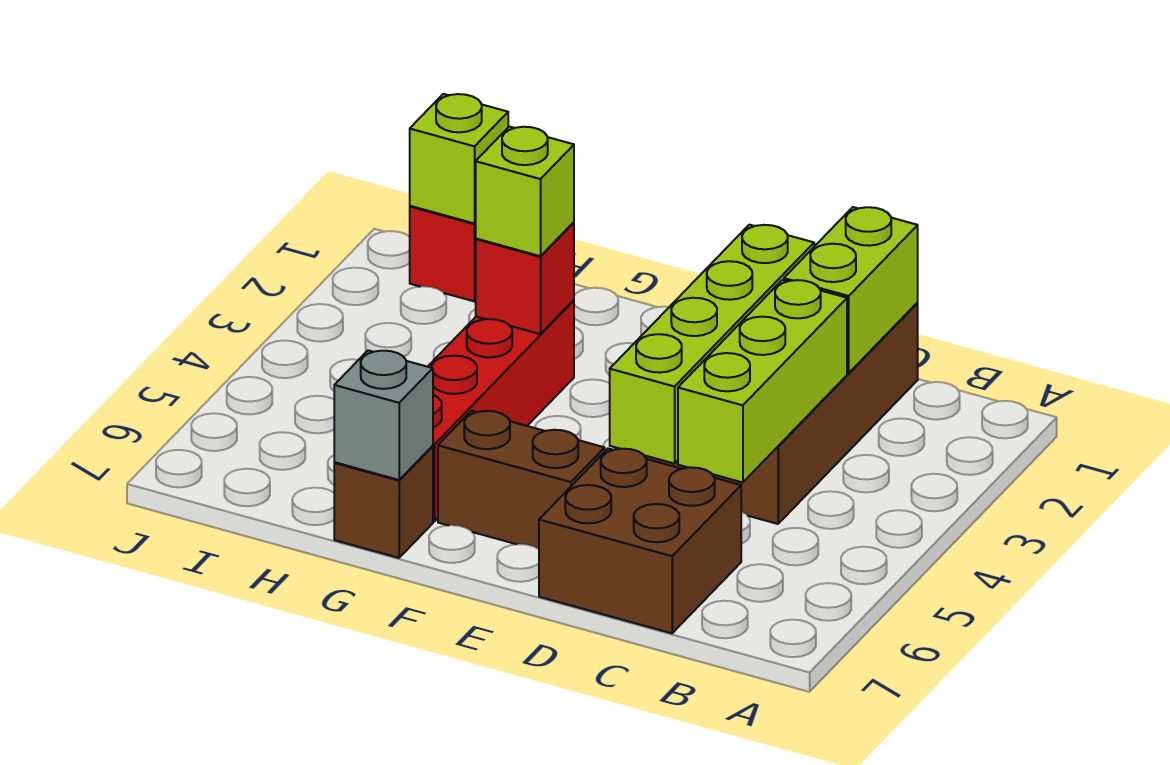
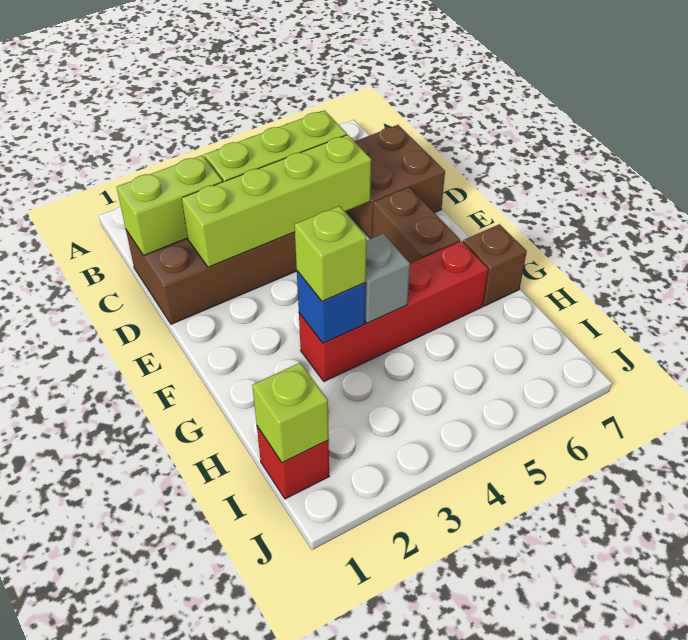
red 1x1 brick [476,222,574,334] -> blue 1x1 brick [297,271,366,343]
grey 1x1 brick [334,350,433,480] -> grey 1x1 brick moved to [365,234,410,323]

